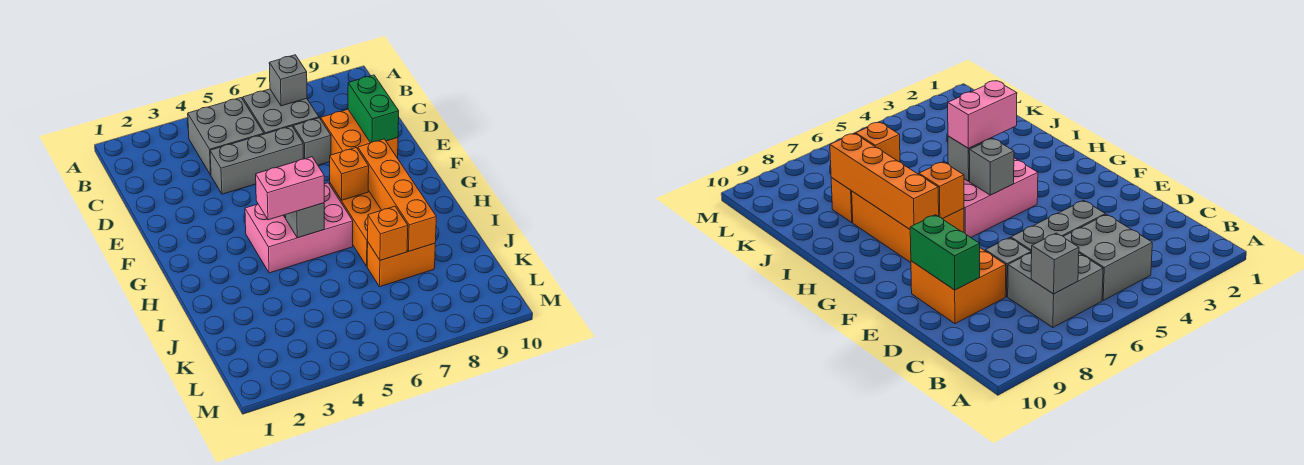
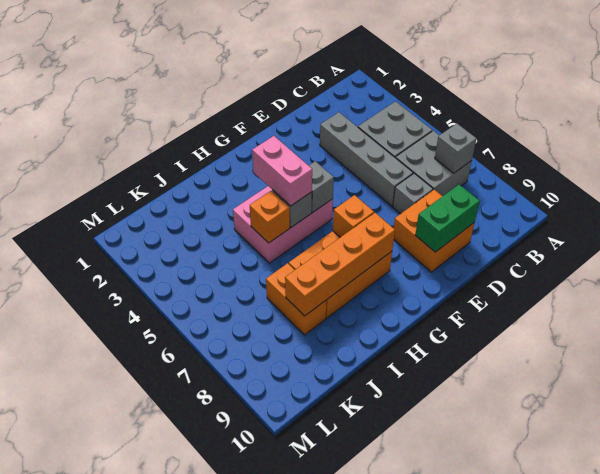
grey 1x3 brick [210,126,304,194] -> grey 1x4 brick [320,112,413,206]
pink 2x3 brick [245,183,353,273] -> pink 2x3 brick turned to [233,186,333,263]
orange 1x1 brick [368,206,408,260] -> orange 1x1 brick moved to [250,191,290,243]

